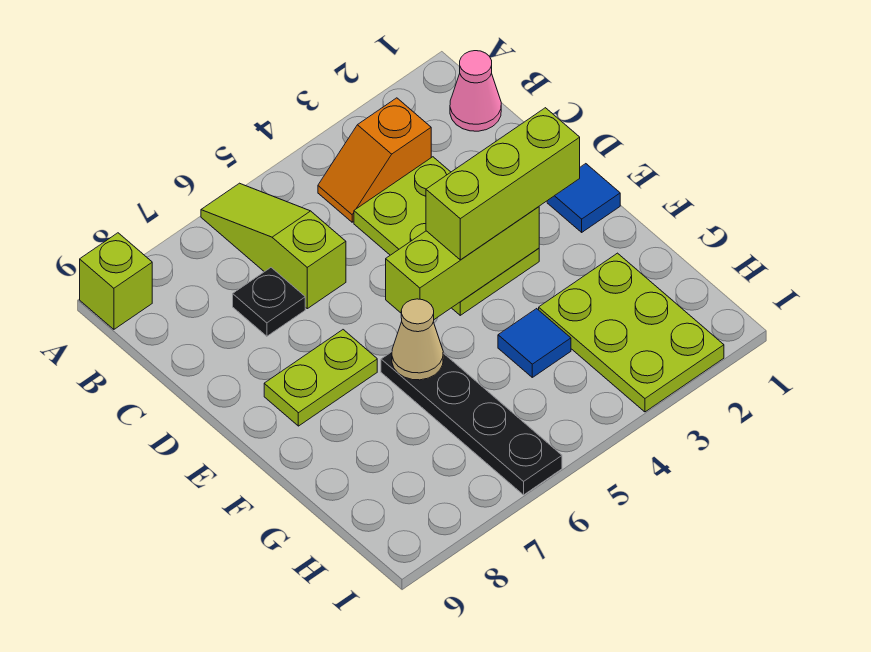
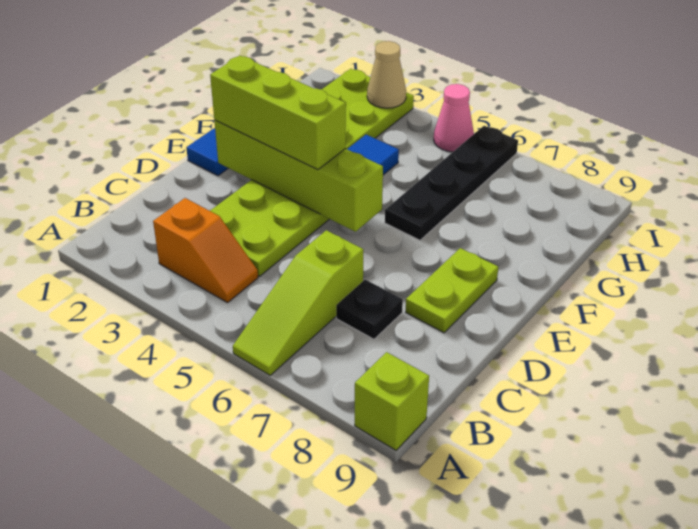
pink 1x1 cone [450,51,501,131] -> pink 1x1 cone moved to [434,84,474,152]
lime 1x3 brick [386,207,539,319] -> lime 1x4 brick [214,120,383,232]
lime 1x2 plate [264,330,377,426] -> lime 1x2 plate turned to [406,248,498,333]
tan 1x1 cone [392,299,443,380] -> tan 1x1 cone moved to [367,41,406,108]

